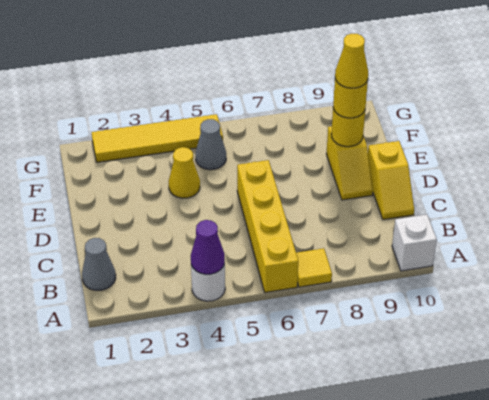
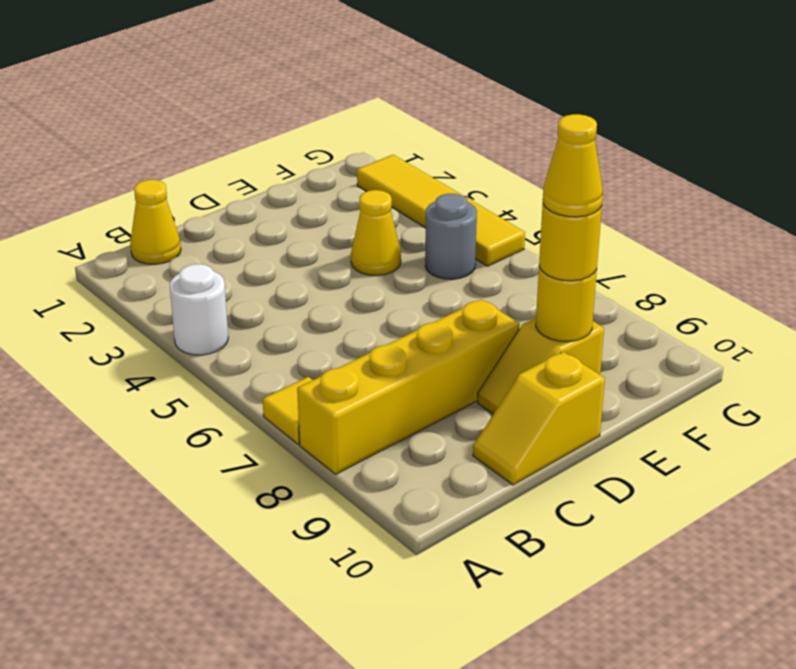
purple 1x1 cone [191,220,225,274] -> none
yellow 1x4 brick [237,160,298,293] -> yellow 1x4 brick moved to [297,299,520,474]
white 1x1 brick [392,214,437,271] -> none
grey 1x1 cone [82,238,116,291] -> yellow 1x1 cone [130,180,181,264]
grey 1x1 cone [196,119,226,170] -> grey 1x1 round brick [425,194,477,279]

